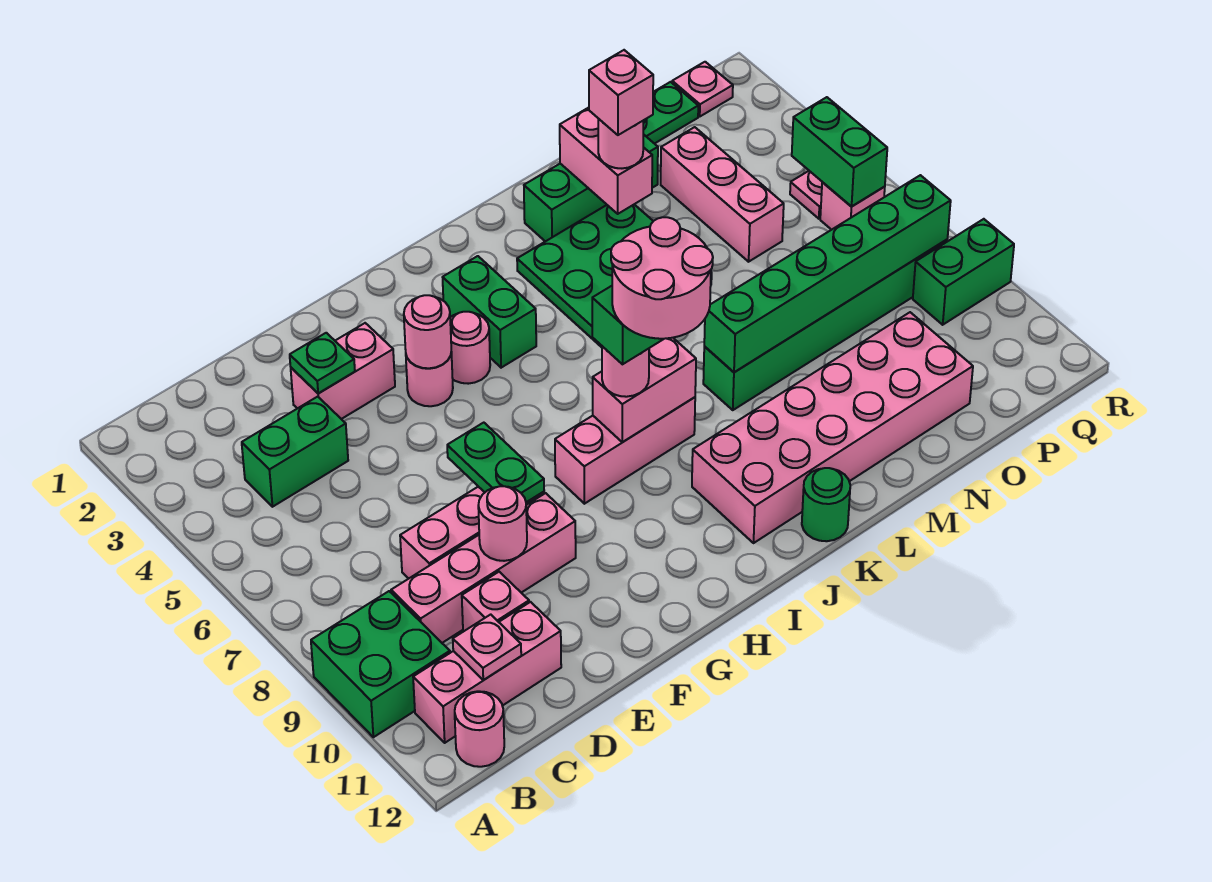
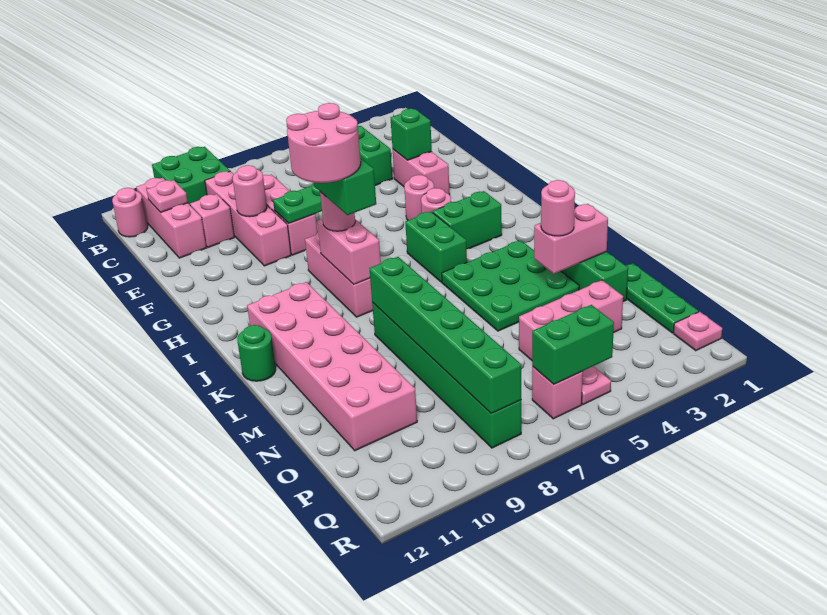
green 1x1 plate [290,333,355,393] -> green 1x1 brick [391,109,432,160]
pink 1x1 round brick [404,295,451,368] -> none
pink 1x1 brick [589,50,653,135] -> none
green 1x2 brick [913,219,1014,325] -> green 1x2 brick moved to [405,212,467,282]

